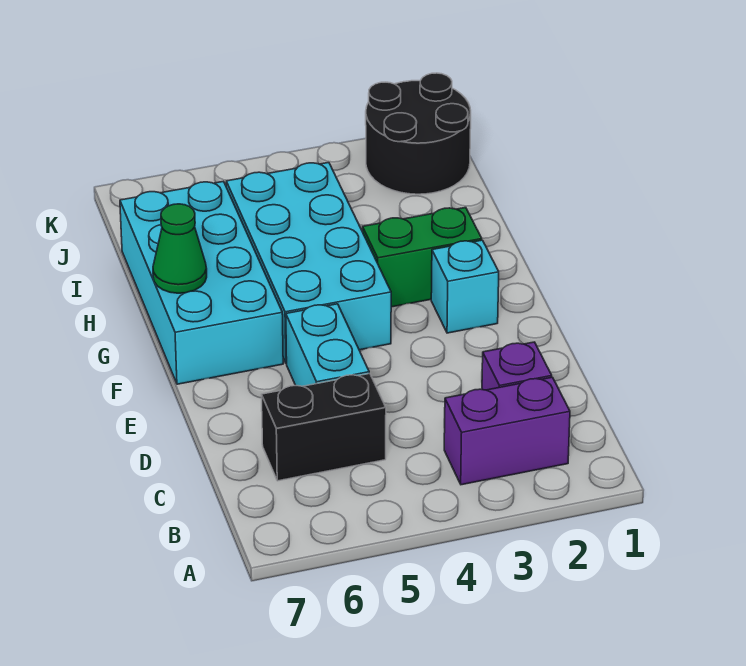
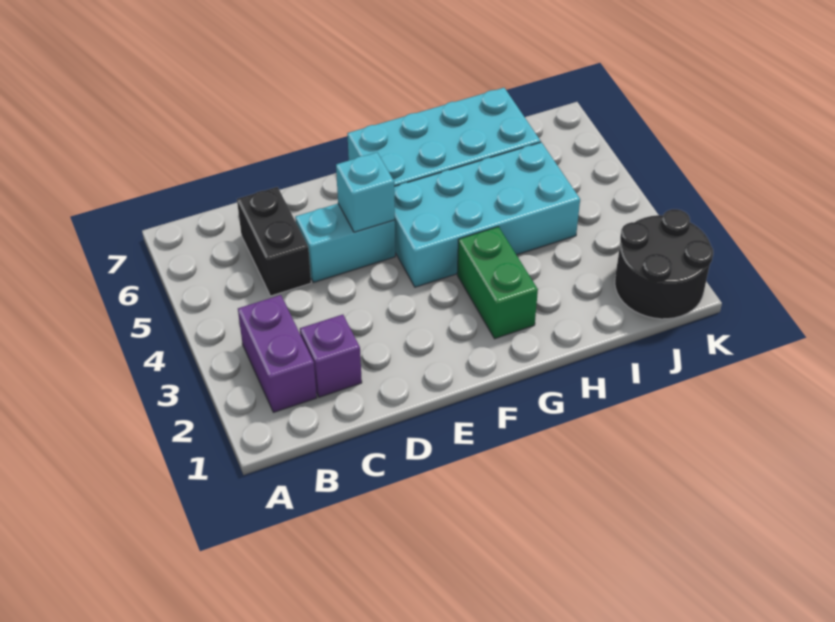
cyan 1x1 brick [431,240,499,333] -> cyan 1x1 brick moved to [336,152,395,232]
green 1x1 cone [153,204,207,293] -> none

